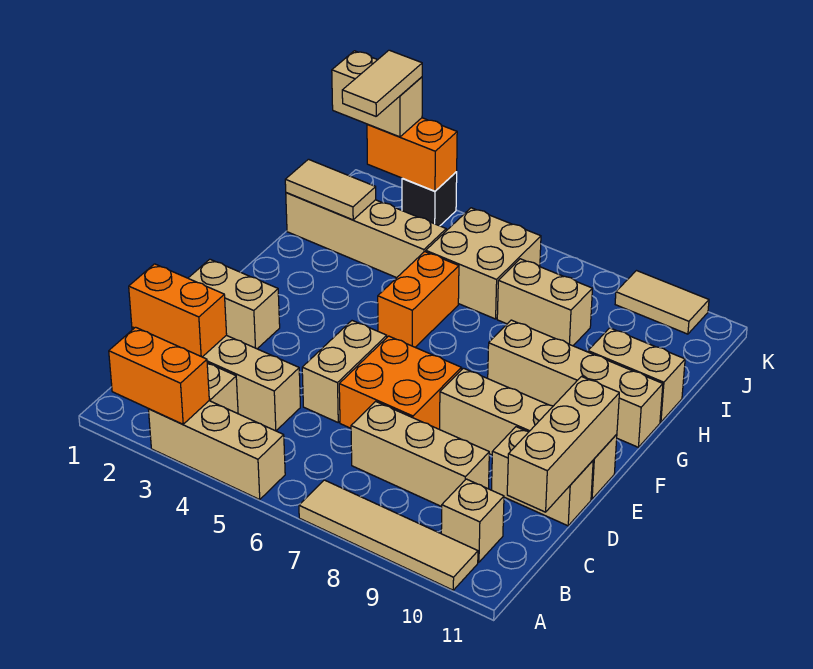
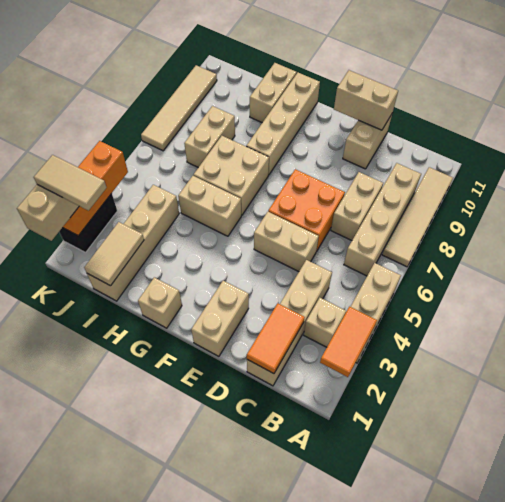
orange 1x2 brick [109,327,209,424] -> orange 1x2 tile [320,307,377,377]
tan 1x1 brick [441,479,504,562] -> tan 1x1 brick moved to [138,277,182,328]
orange 1x2 brick [129,264,227,357] -> orange 1x2 tile [247,303,305,374]
tan 1x3 brick [351,401,489,507] -> tan 1x2 brick [331,172,383,240]
tan 1x3 brick [507,377,619,512] -> tan 1x2 brick [334,70,398,130]
tan 1x4 brick [440,368,617,499] -> tan 1x4 brick moved to [344,163,421,276]
orange 1x2 brick [378,252,459,347] -> tan 1x2 brick [178,176,241,236]
tan 2x2 brick [426,208,541,319] -> tan 2x2 brick moved to [194,136,269,215]
orange 1x2 brick [367,118,457,191] -> orange 1x3 brick [63,141,128,236]
black 1x1 brick [402,172,457,226] -> black 1x2 brick [59,193,117,252]
tan 1x2 tile [615,271,709,334] -> tan 1x4 tile [141,65,217,151]

